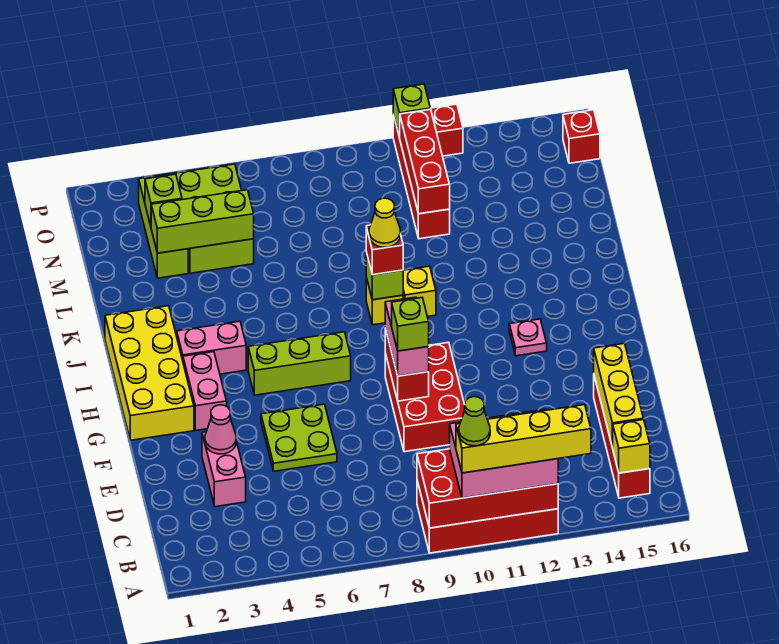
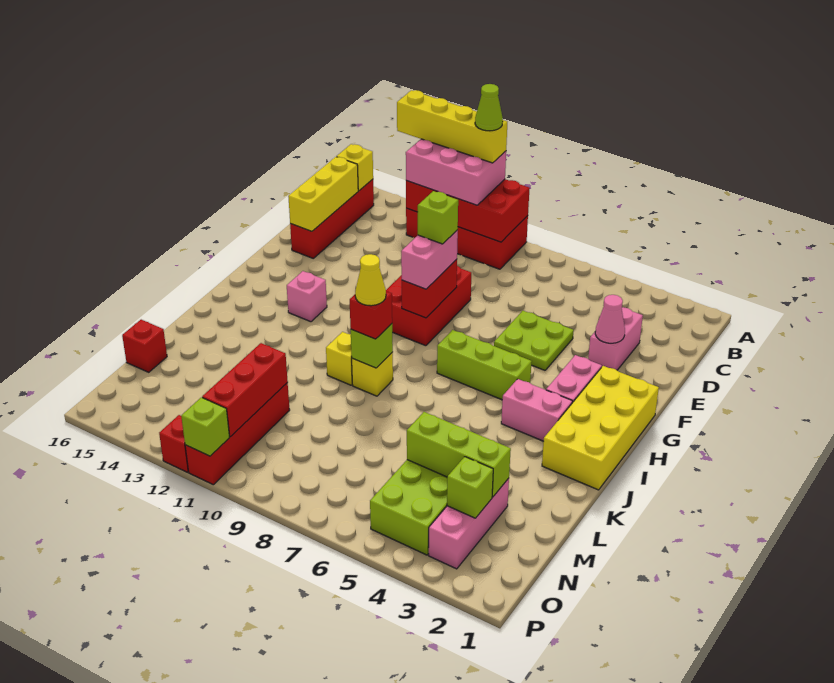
pink 1x1 plate [509,319,547,356] -> pink 1x1 brick [287,271,327,322]
lime 1x3 brick [139,174,188,278] -> pink 1x3 brick [429,478,509,569]
red 1x1 brick [563,110,600,163] -> red 1x1 brick moved to [122,320,167,372]

